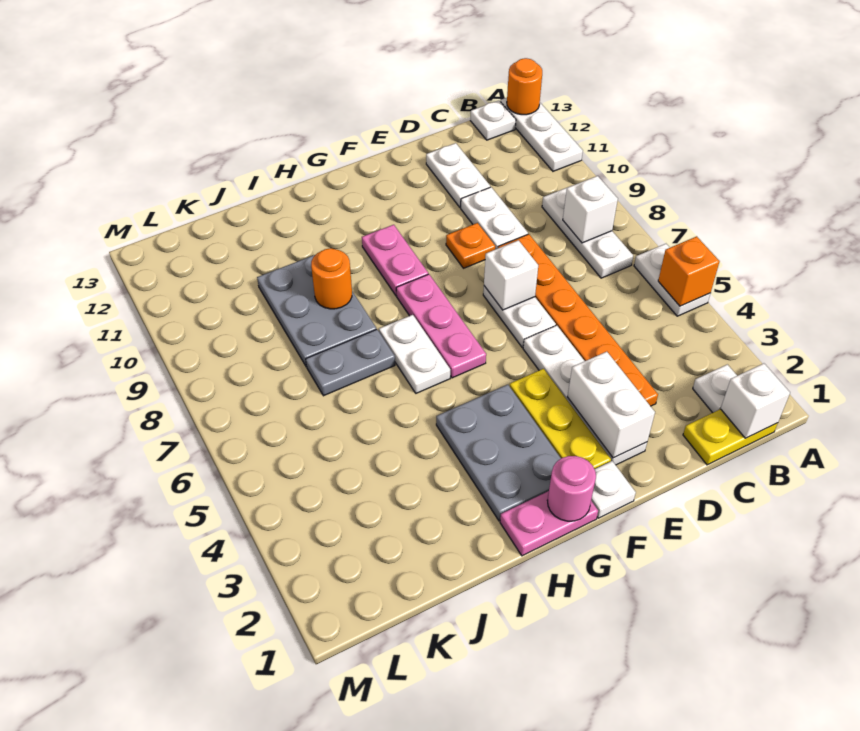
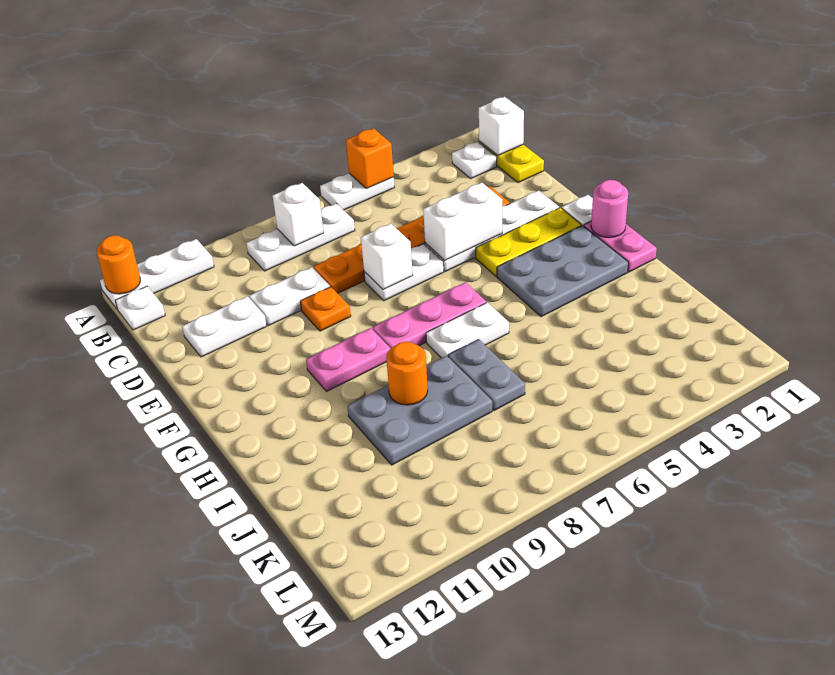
white 1x2 brick [568,352,655,458] -> white 1x2 brick moved to [423,183,502,261]

